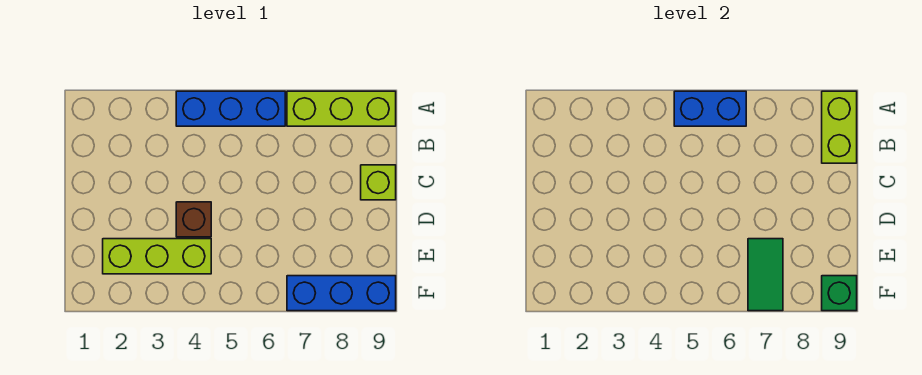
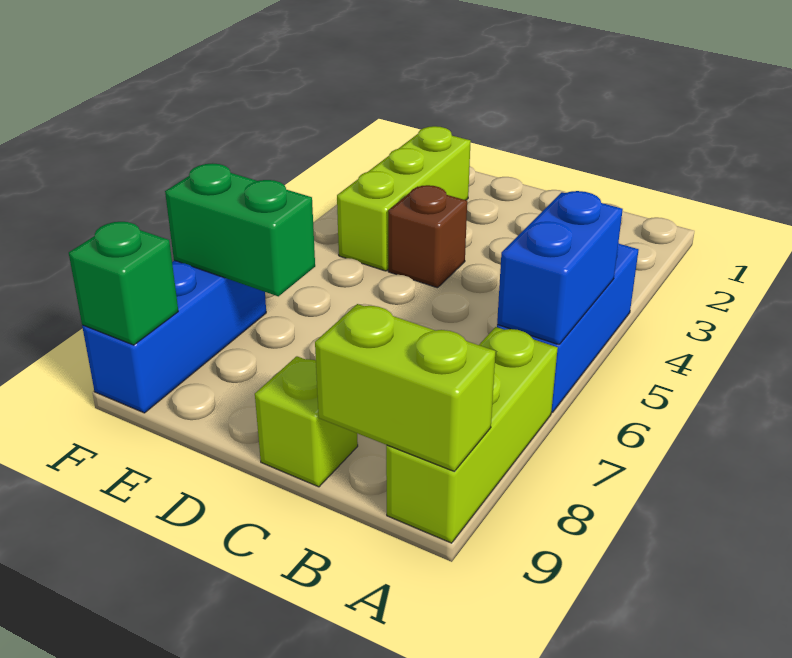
green 1x2 tile [748,239,783,311] -> green 1x2 brick [165,163,315,296]

